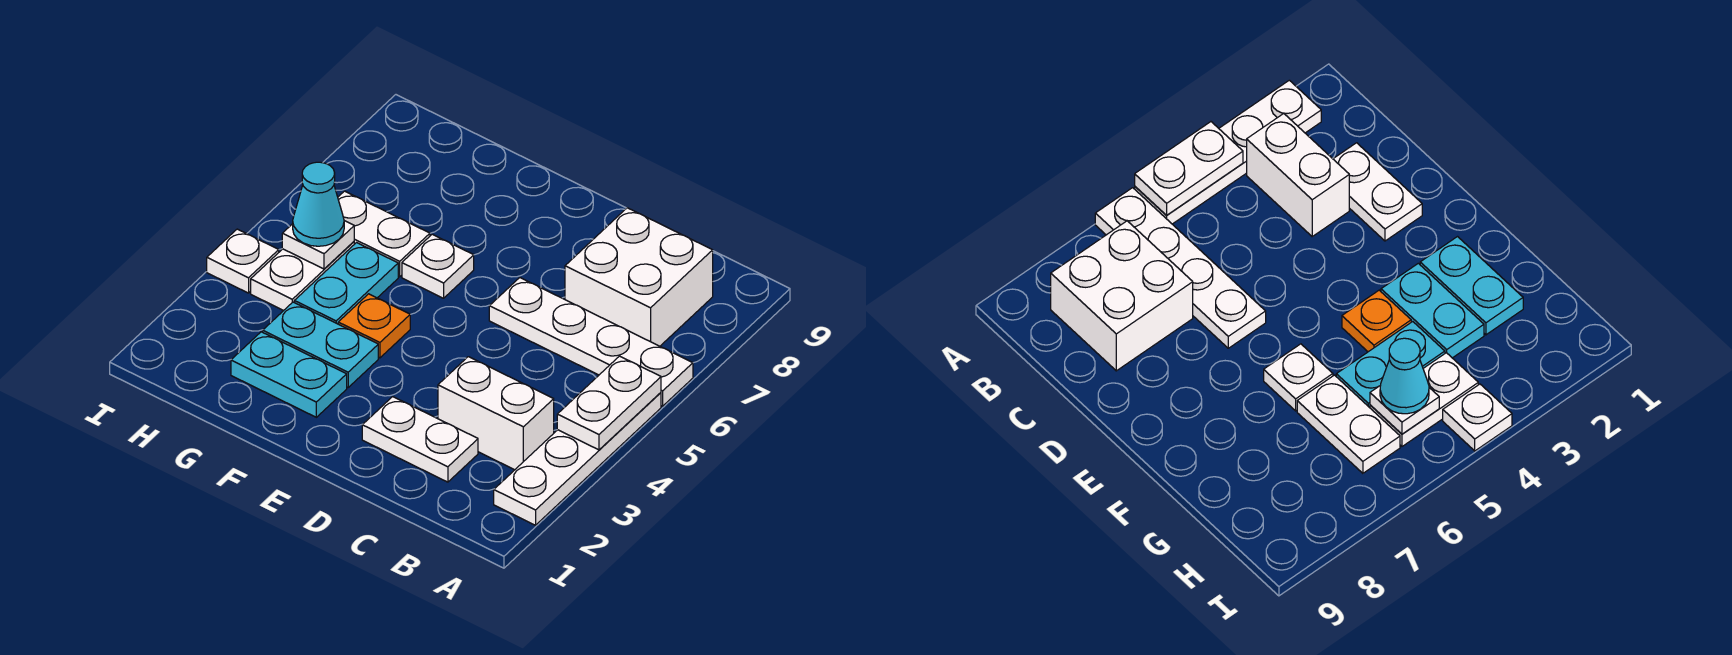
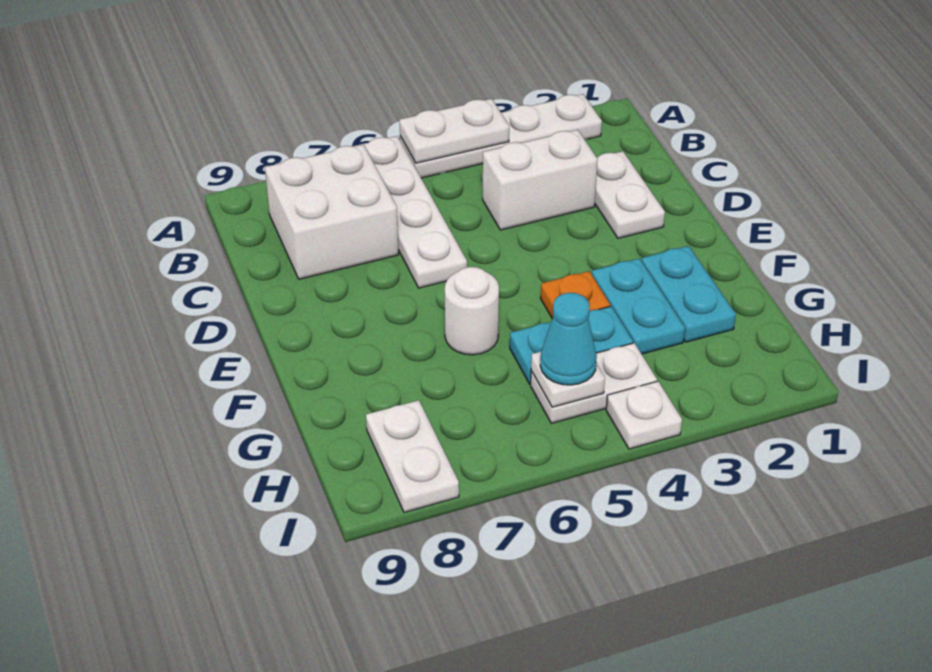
white 1x2 brick [438,357,554,470] -> white 1x2 brick turned to [483,130,598,230]
white 1x1 plate [402,234,474,298] -> white 1x1 round brick [445,267,499,355]
white 1x2 plate [338,191,430,277] -> white 1x2 plate moved to [366,400,459,512]

